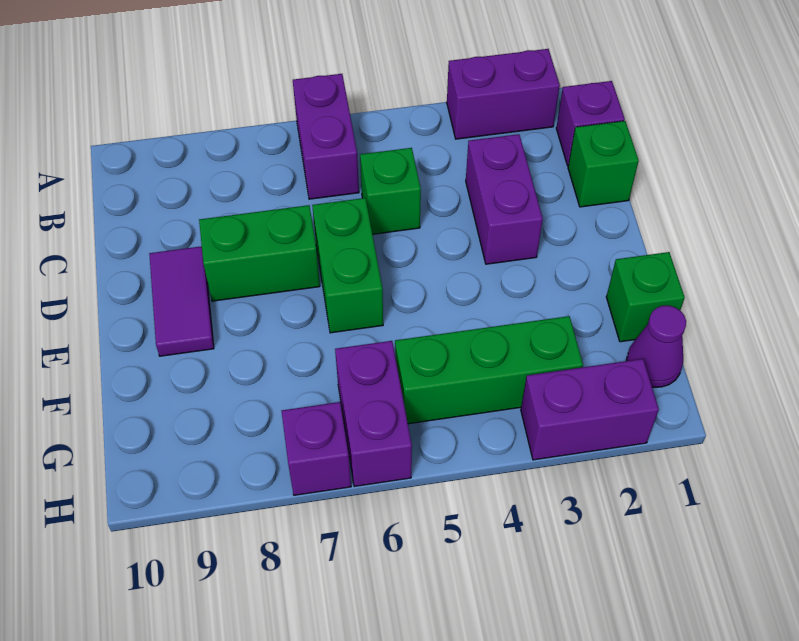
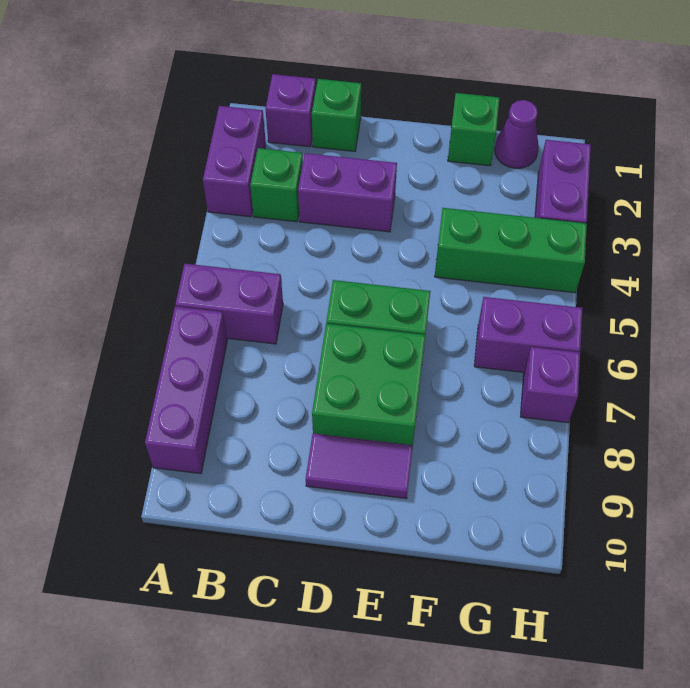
none -> purple 1x3 brick [145,307,227,474]
green 1x1 brick [360,148,421,234] -> green 1x1 brick moved to [250,148,303,222]
green 1x2 brick [199,205,320,301] -> green 2x2 brick [312,324,425,445]
green 1x3 brick [395,316,583,424] -> green 1x3 brick turned to [435,208,587,293]

